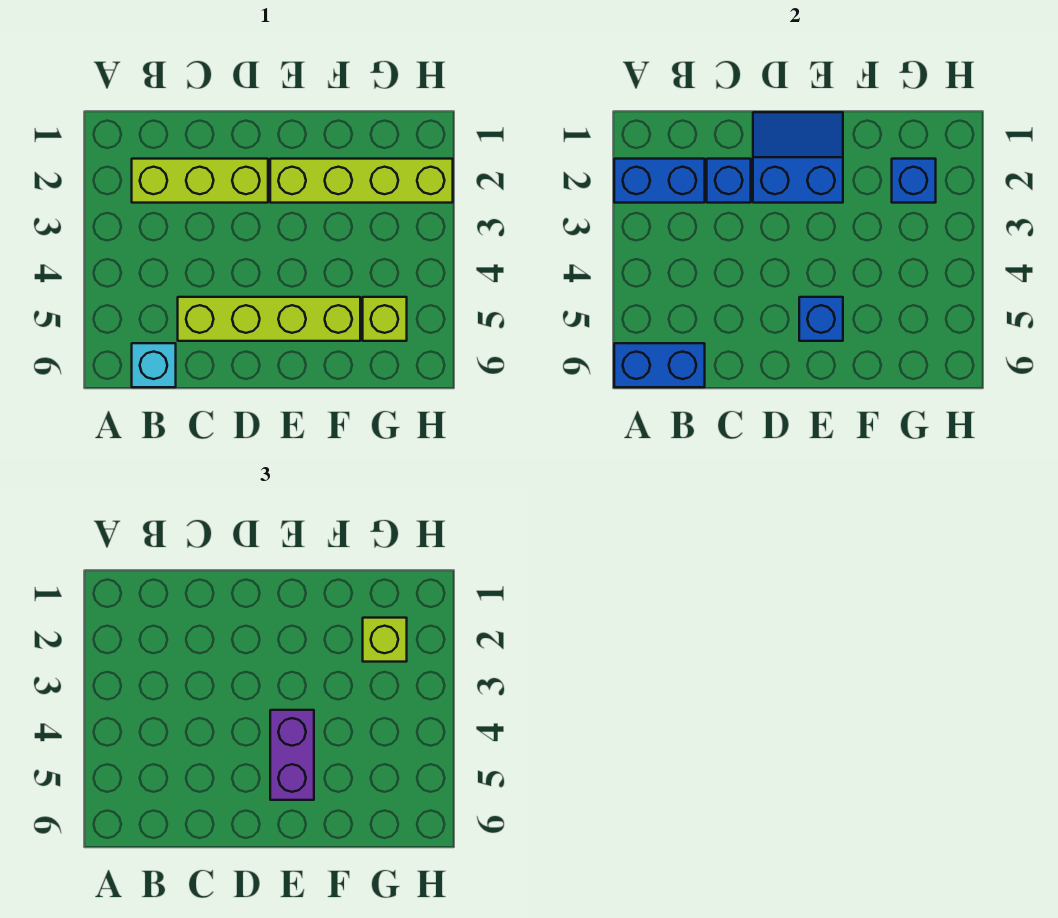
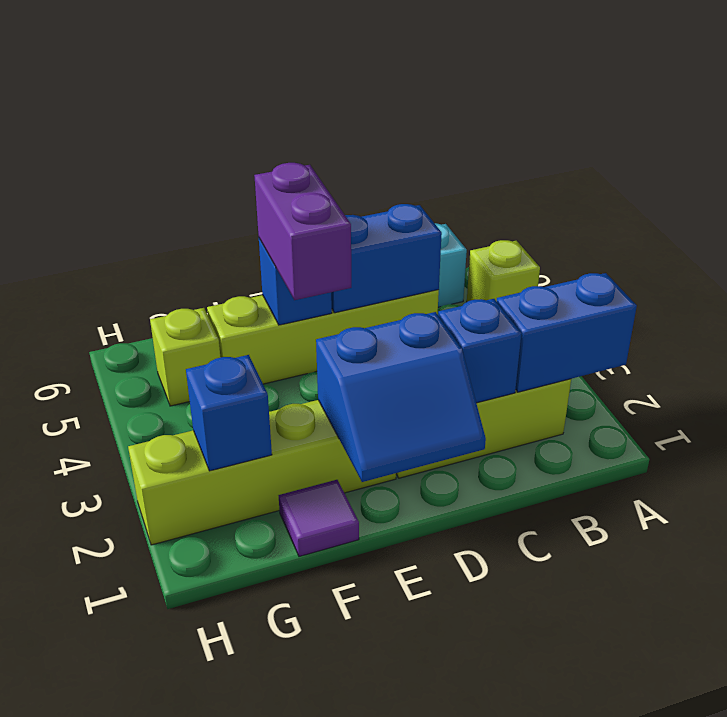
blue 1x2 brick [614,343,705,387] -> blue 1x2 brick moved to [331,204,442,313]
none -> purple 1x1 tile [278,480,359,557]
lime 1x1 brick [363,618,407,662] -> lime 1x1 brick moved to [467,240,540,302]

